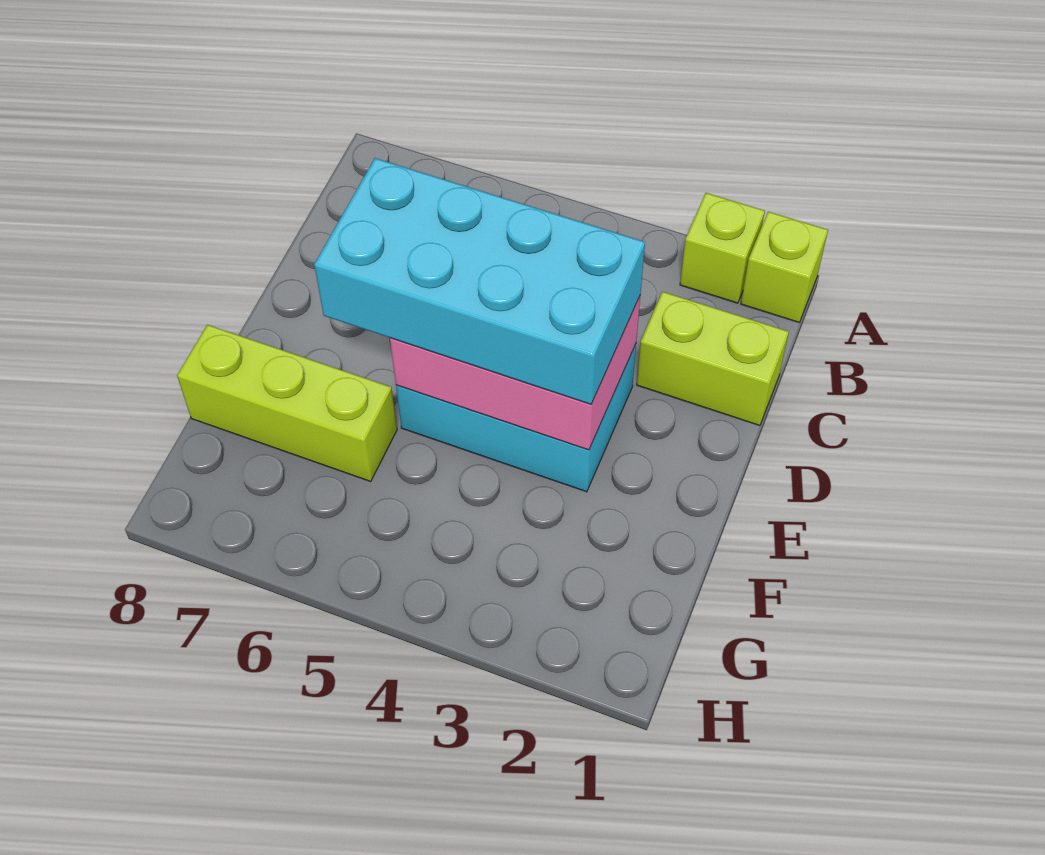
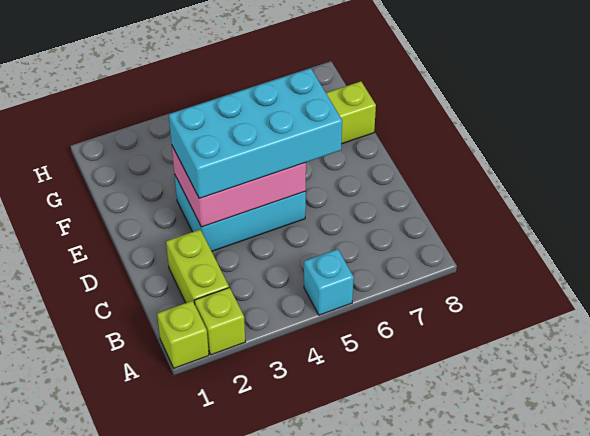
none -> cyan 1x1 brick [304,249,354,315]
lime 1x2 brick [637,292,789,426] -> lime 1x2 brick turned to [166,230,229,304]

